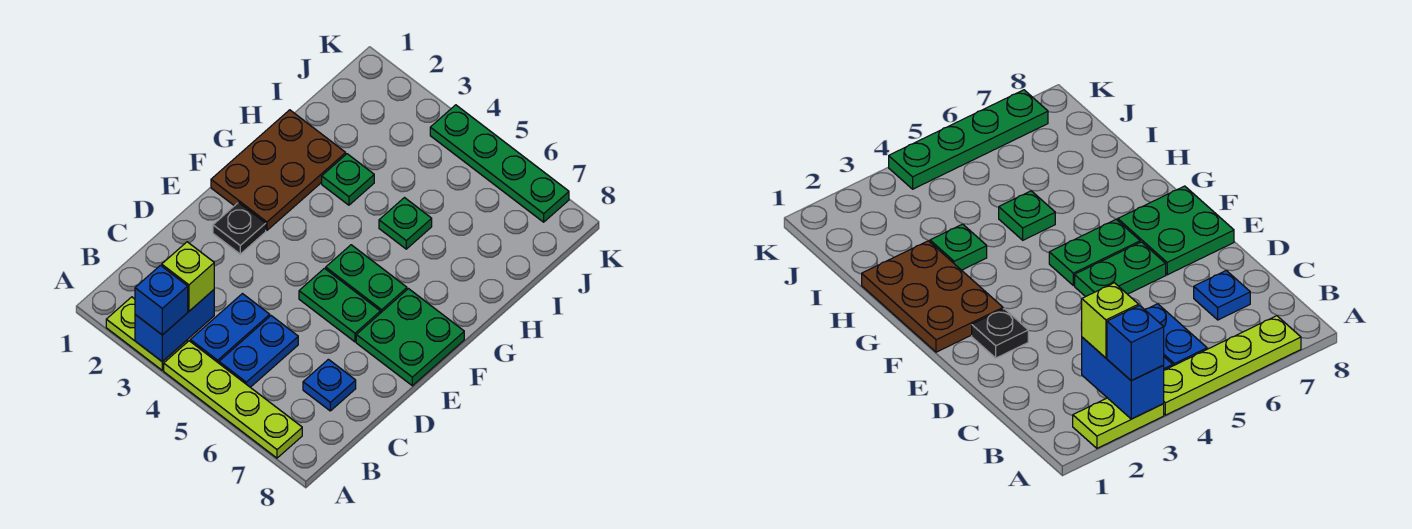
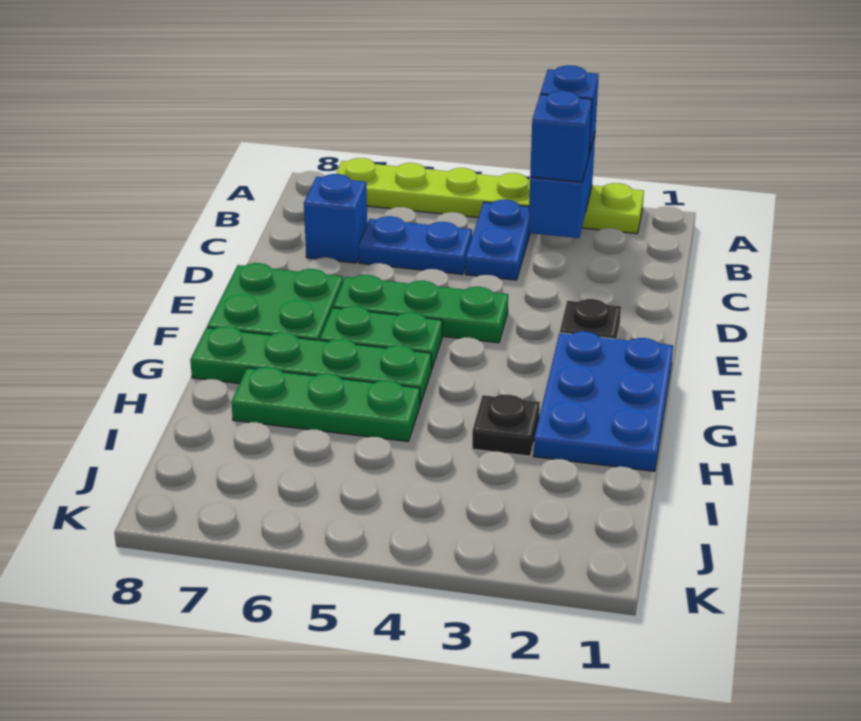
lime 1x1 brick [162,242,214,311] -> blue 1x1 brick [530,91,592,182]
blue 1x2 plate [219,316,298,387] -> blue 1x2 plate turned to [358,216,472,274]
blue 1x1 plate [303,359,356,411] -> blue 1x1 brick [304,174,367,263]
green 1x2 plate [299,268,380,342] -> green 1x3 plate [333,275,508,343]
brown 2x3 plate [211,110,346,230] -> blue 2x3 plate [534,331,673,471]
green 1x1 plate [322,154,374,205] -> black 1x1 plate [472,394,540,456]
green 1x1 plate [379,198,432,249] -> green 1x3 plate [231,367,420,441]
green 1x4 plate [430,105,569,222] -> green 1x4 plate moved to [190,326,431,404]

